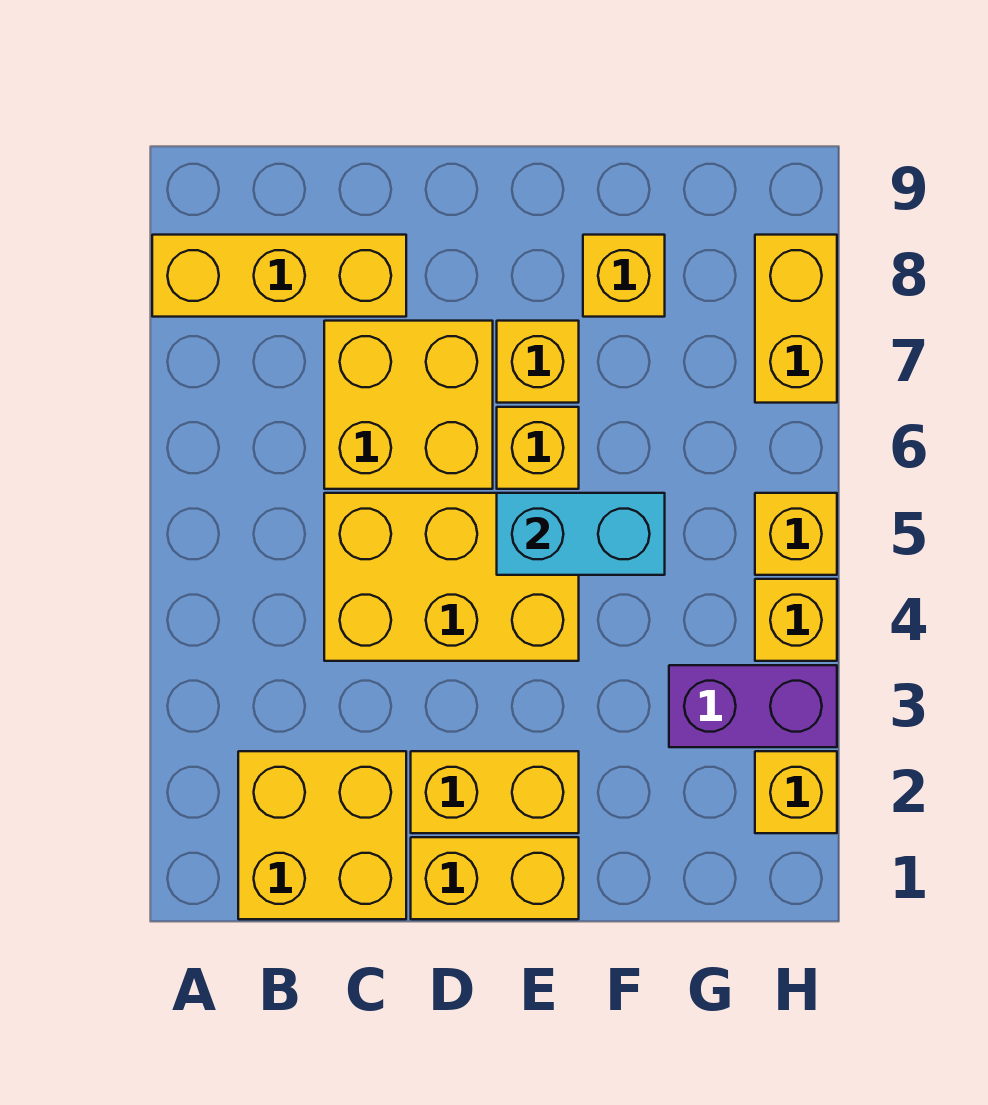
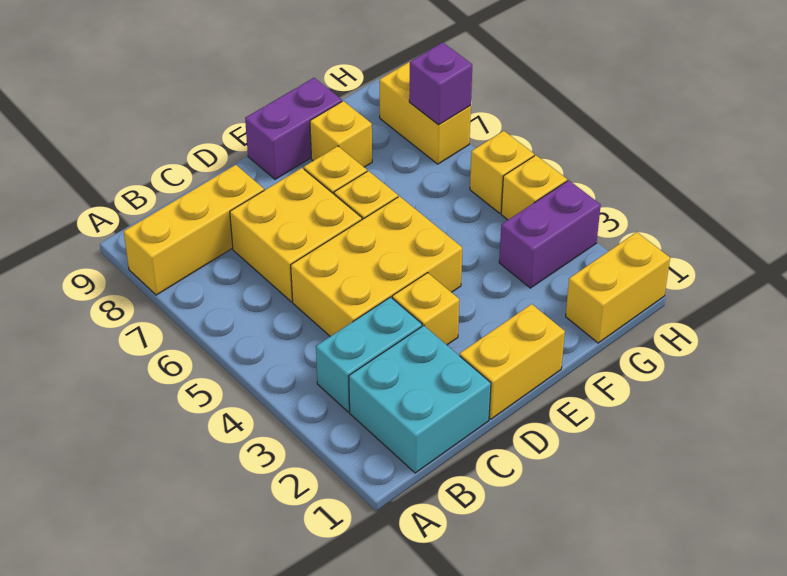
yellow 2x2 brick [238,751,406,919] -> cyan 2x2 brick [349,326,491,473]
yellow 1x2 brick [411,751,579,833] -> yellow 1x2 brick moved to [566,232,670,343]
cyan 1x2 brick [497,493,665,575] -> cyan 1x2 brick moved to [316,297,422,412]
none -> purple 1x2 brick [245,78,342,179]
yellow 1x1 brick [755,751,837,833] -> yellow 1x1 brick moved to [392,273,459,345]
none -> purple 1x1 brick [409,42,472,125]

